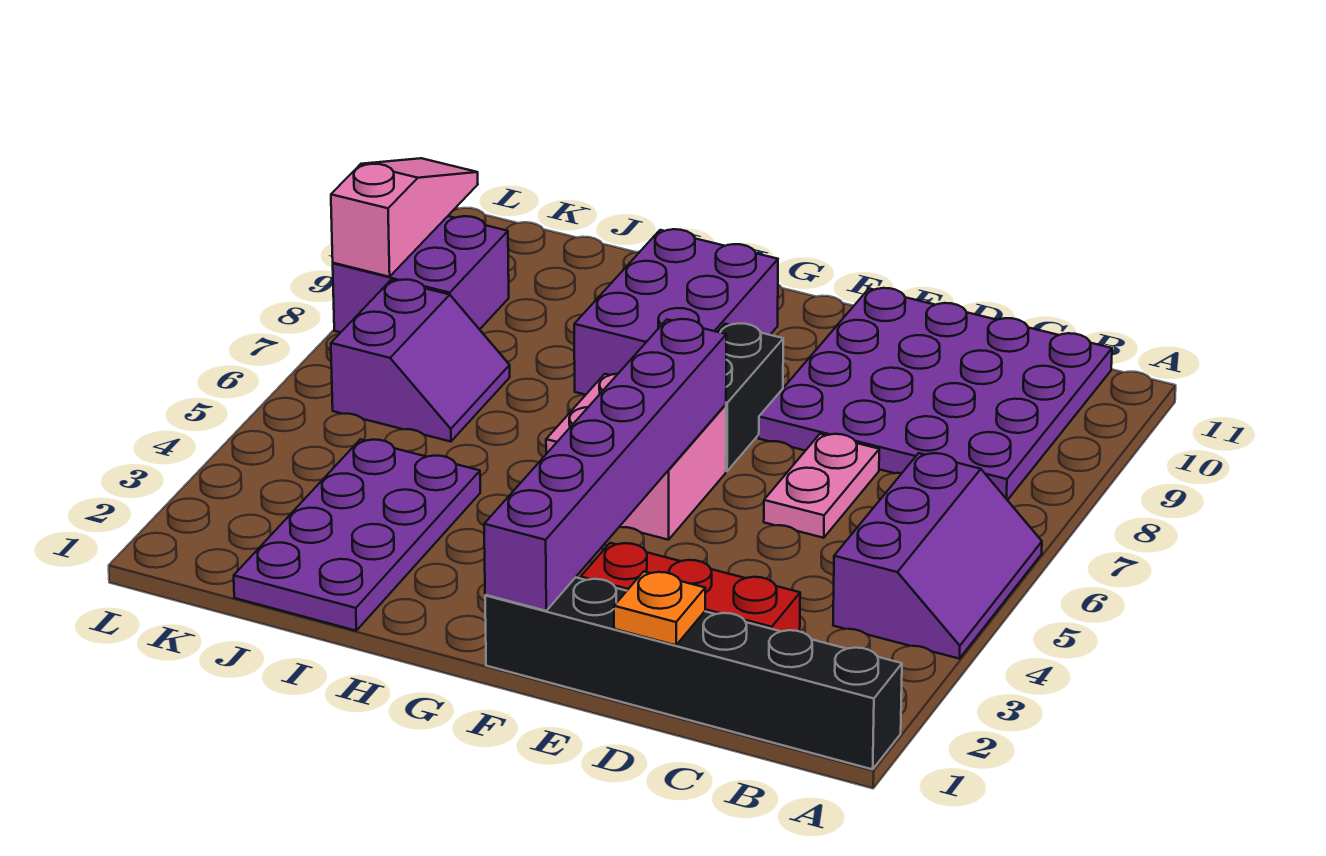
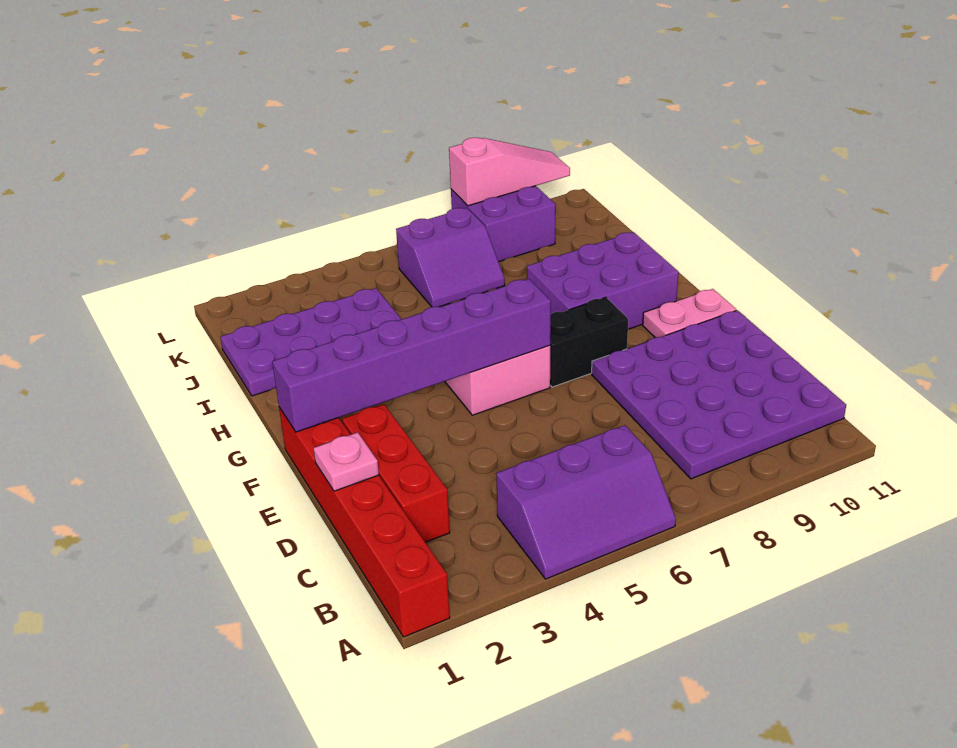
black 1x6 brick [485,577,902,769] -> red 1x6 brick [279,407,450,637]
orange 1x1 plate [614,571,705,645] -> pink 1x1 plate [314,432,379,491]
pink 1x2 plate [764,434,879,538] -> pink 1x2 plate moved to [643,289,736,338]

